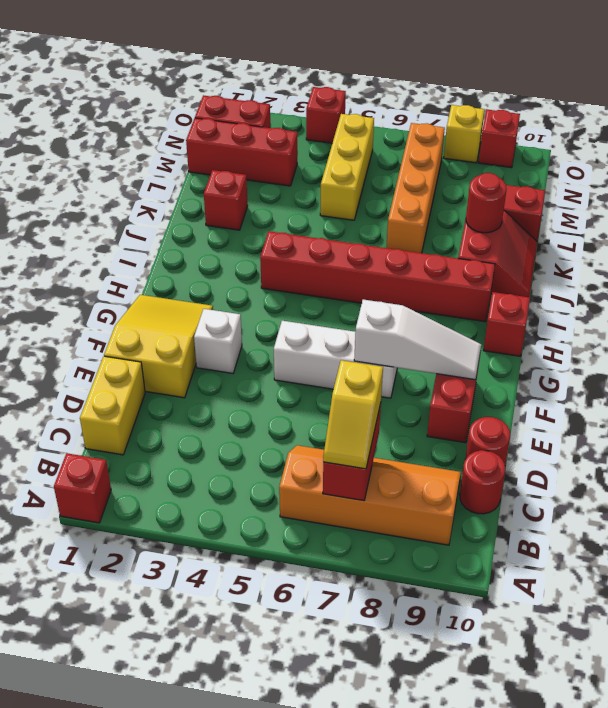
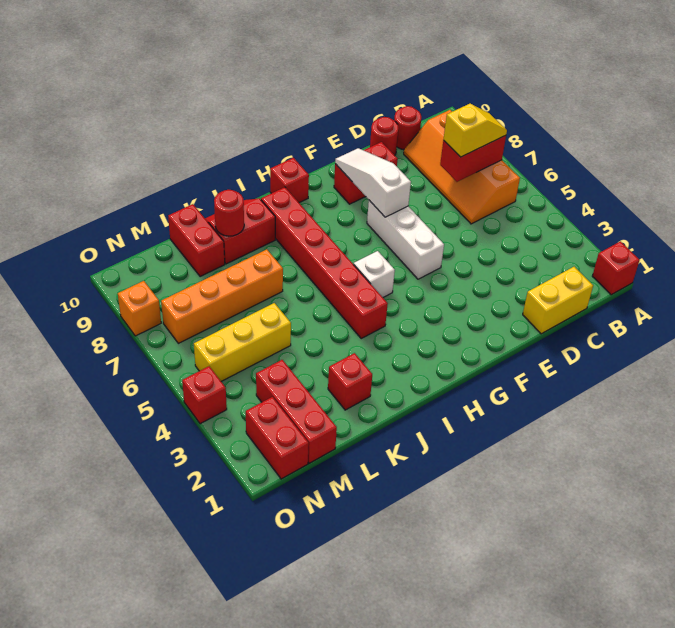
yellow 2x3 slope [104,295,213,398] -> none
white 1x1 brick [194,309,242,373] -> white 1x1 brick moved to [354,251,395,297]
yellow 1x1 brick [444,105,485,163] -> orange 1x1 brick [118,281,161,336]
red 1x1 brick [479,110,520,168] -> none

